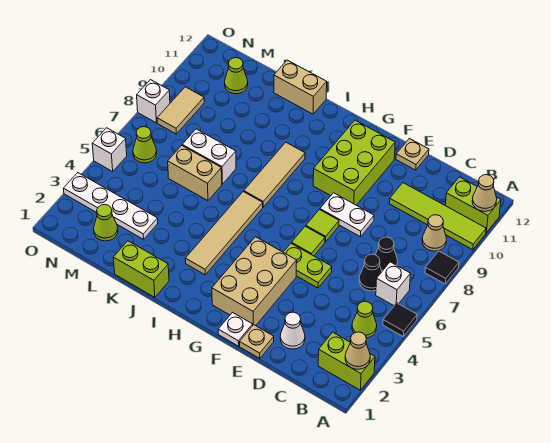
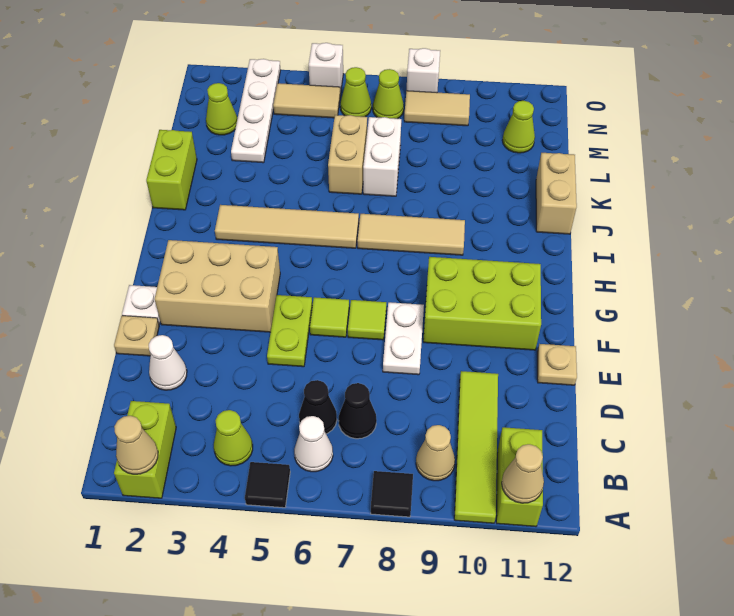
white 1x1 brick [376,262,410,306] -> white 1x1 cone [294,416,333,472]
none -> tan 1x2 tile [273,83,340,118]
none -> lime 1x1 cone [373,69,404,119]

